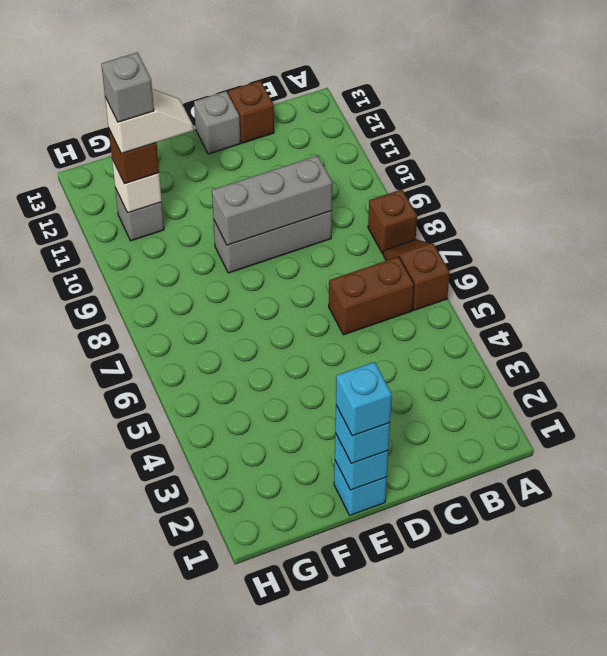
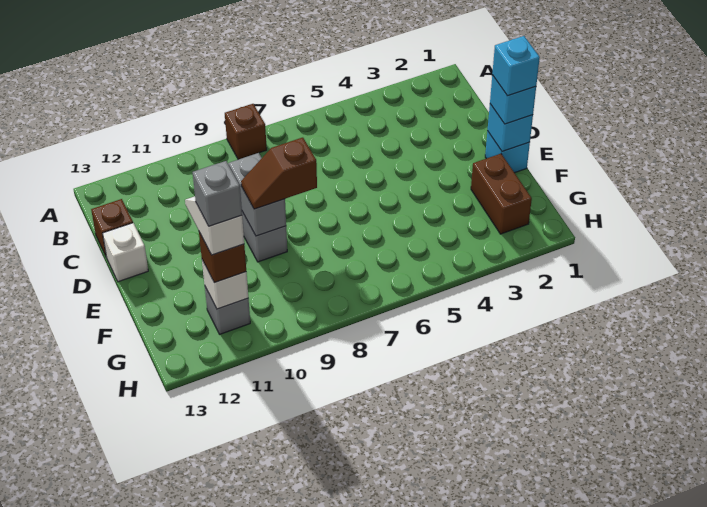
brown 1x2 slope [383,239,450,310] -> brown 1x2 slope moved to [241,138,317,209]
brown 1x2 brick [329,257,414,335] -> brown 1x2 brick moved to [471,154,532,234]
grey 1x3 brick [212,156,332,245] -> grey 1x2 brick [229,153,286,236]
grey 1x1 brick [194,91,241,154] -> white 1x1 brick [102,223,148,282]

